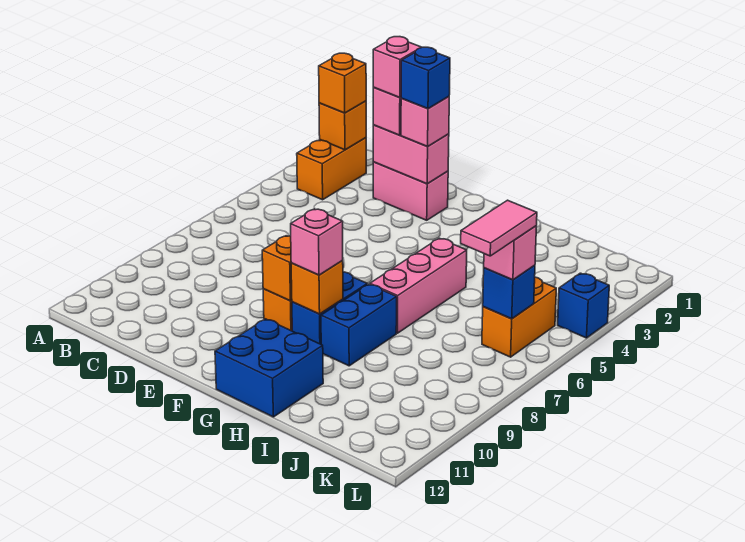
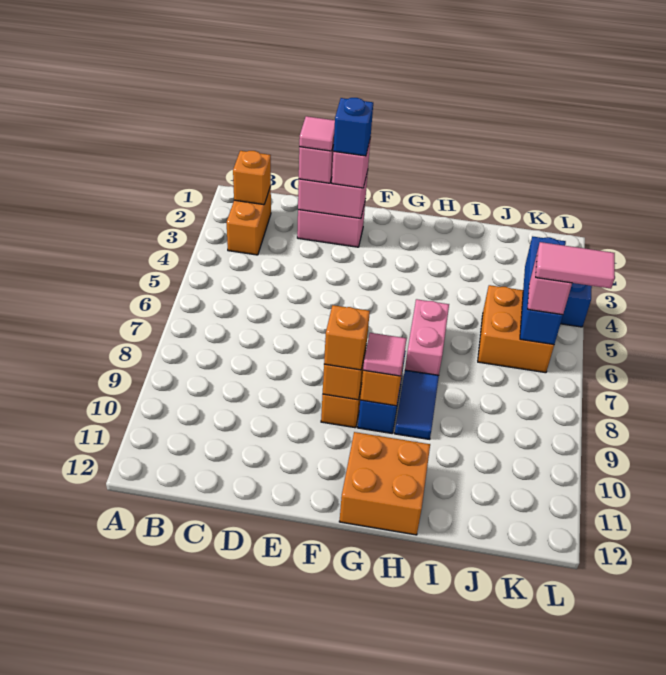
orange 1x1 brick [319,53,366,113] -> orange 1x1 brick moved to [324,305,370,370]
pink 1x1 brick [373,37,421,97] -> pink 1x1 tile [299,116,335,151]
pink 1x1 brick [291,209,343,275] -> pink 1x1 tile [363,333,406,376]
blue 2x2 brick [215,319,323,417] -> orange 2x2 brick [339,432,430,535]
pink 1x3 brick [370,238,467,333] -> pink 1x2 brick [405,299,449,375]
blue 1x2 brick [321,284,397,366] -> blue 1x2 tile [395,370,439,439]
orange 1x2 brick [482,277,556,357] -> orange 2x2 brick [478,285,554,373]
blue 1x1 brick [483,265,535,319] -> blue 1x3 brick [520,236,566,345]
pink 1x2 tile [461,200,537,256] -> pink 1x2 tile turned to [536,242,615,289]

